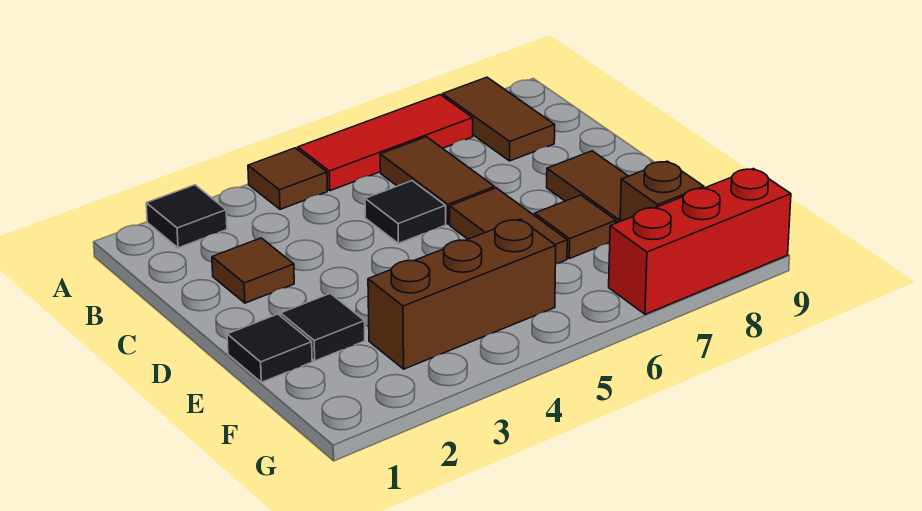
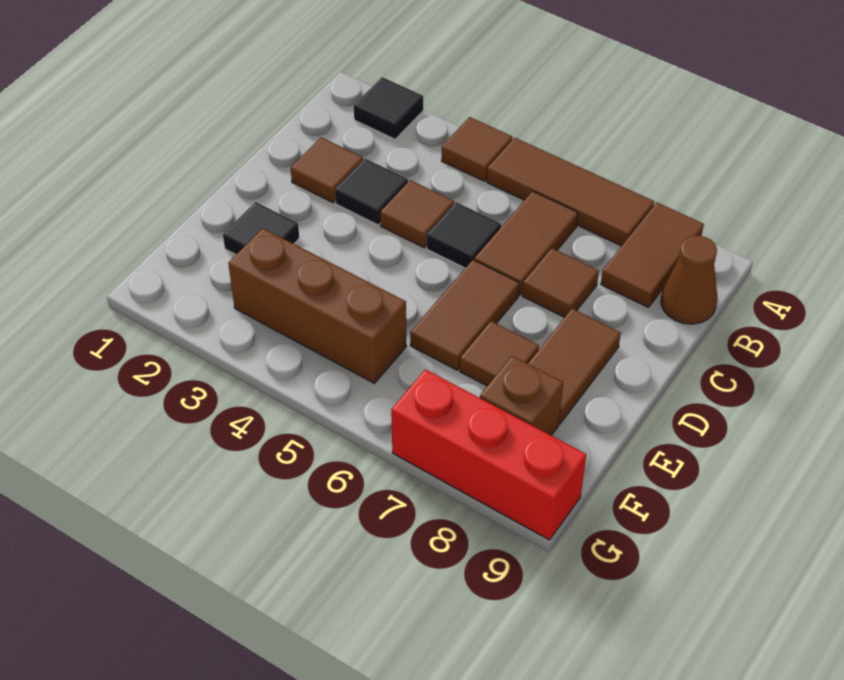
red 1x3 tile [298,95,473,191] -> brown 1x3 tile [487,138,654,246]
none -> brown 1x1 cone [661,236,717,324]
none -> brown 1x1 tile [380,180,454,248]
none -> brown 1x1 tile [522,248,599,317]
black 1x1 tile [227,314,312,382] -> black 1x1 tile moved to [335,159,408,225]

